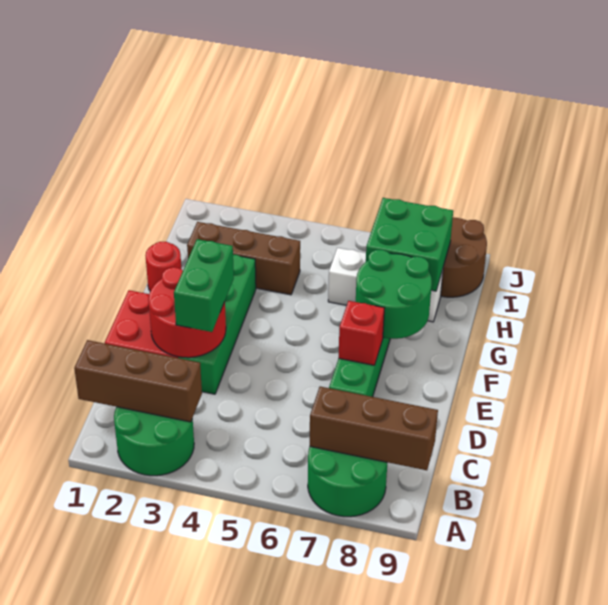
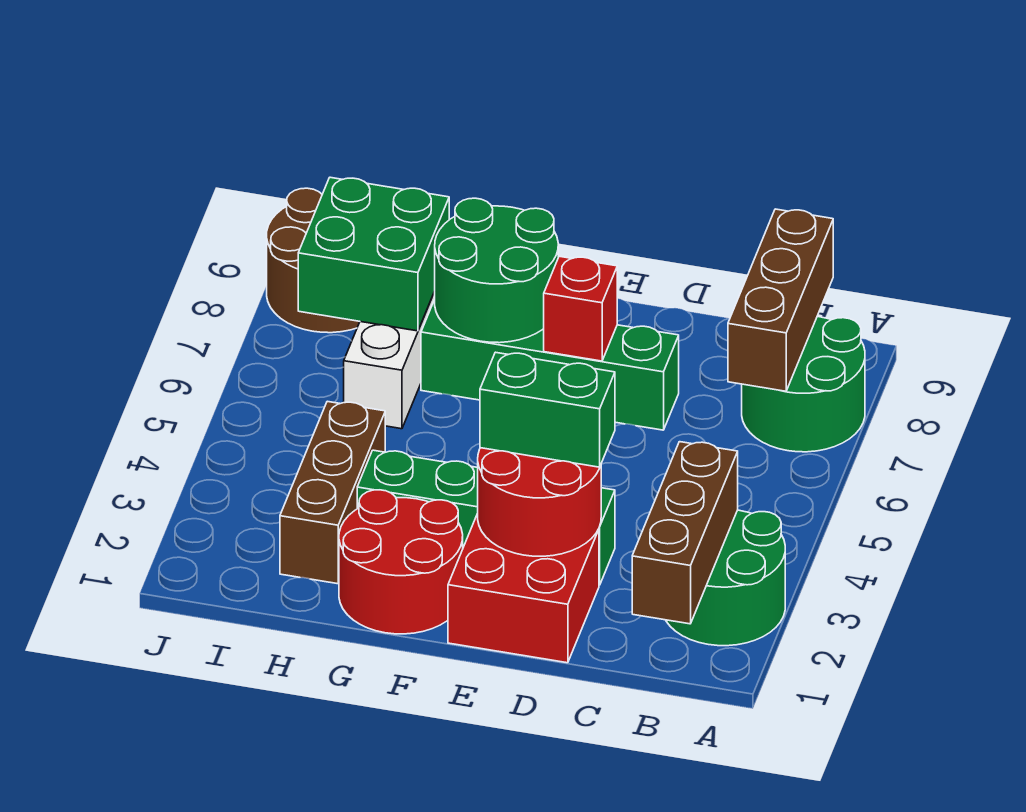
red 1x1 round brick [145,242,181,291] -> red 2x2 round brick [339,490,463,634]

